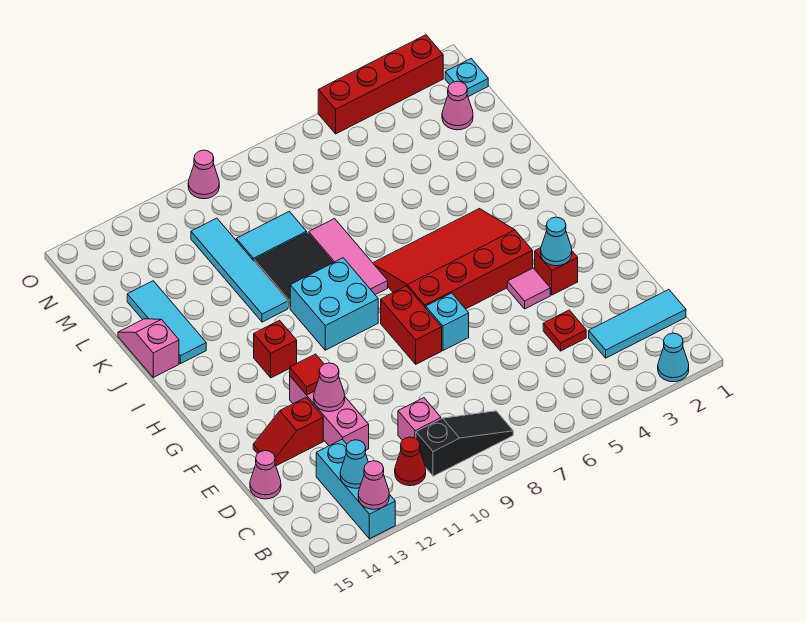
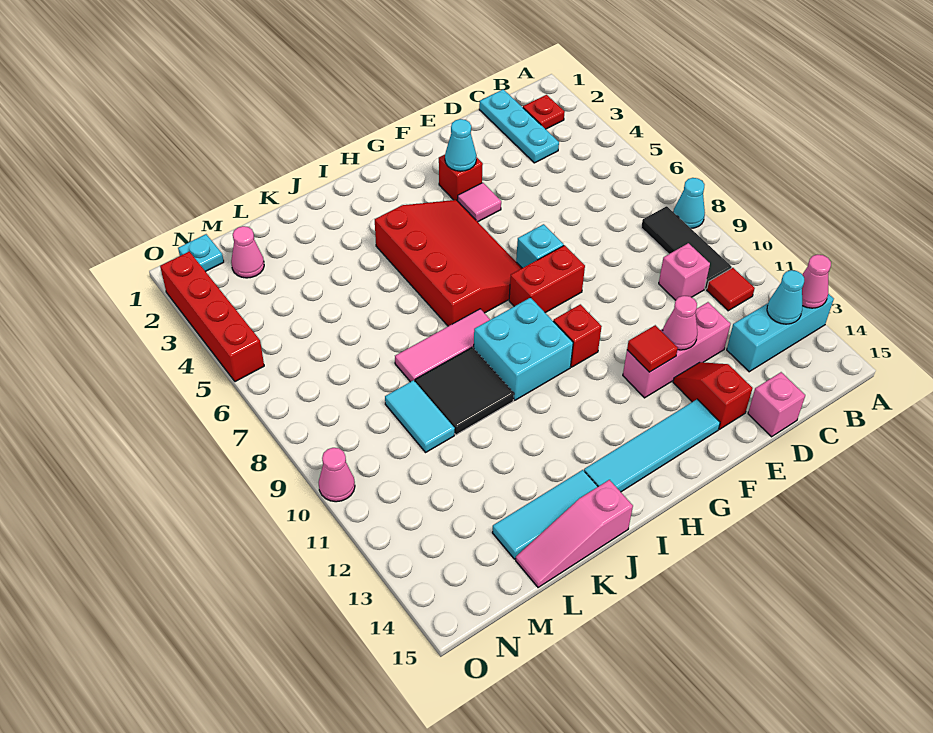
cyan 1x1 cone [658,333,689,382] -> cyan 1x1 cone moved to [674,178,705,228]
black 1x3 slope [416,411,513,476] -> black 1x3 tile [641,206,732,289]
red 1x1 cone [395,437,426,486] -> red 1x1 tile [707,268,755,311]
cyan 1x3 tile [589,290,686,358] -> cyan 1x3 plate [479,89,559,163]
red 1x1 plate [543,310,586,351] -> red 1x1 plate moved to [523,95,565,129]
pink 1x1 cone [250,451,281,499] -> pink 1x1 brick [748,372,805,437]
red 1x2 slope [253,397,323,466] -> red 1x2 slope turned to [673,362,753,429]
red 3x4 slope [373,209,533,309] -> red 3x4 slope turned to [375,200,522,326]
red 1x1 brick [254,320,297,378] -> red 1x1 brick moved to [553,304,602,367]
cyan 1x4 tile [191,218,288,322] -> cyan 1x4 tile moved to [584,399,720,492]
pink 1x2 slope [118,319,179,377] -> pink 1x3 slope [516,480,633,588]

